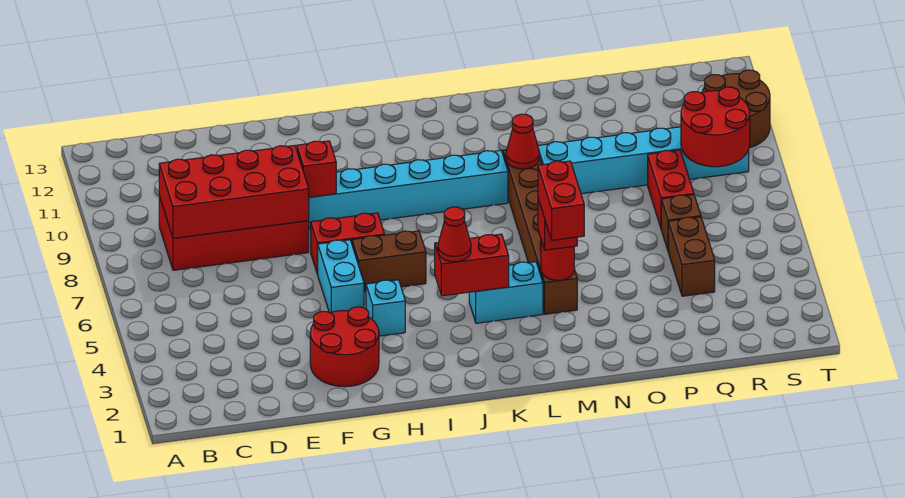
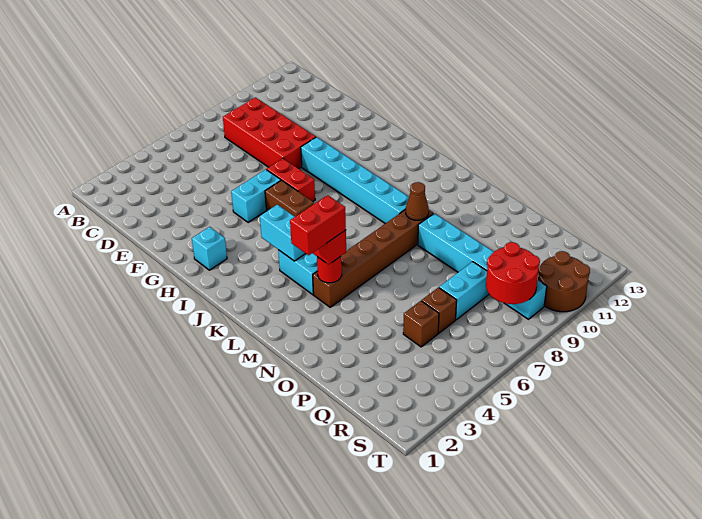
red 2x4 brick [159,145,309,238] -> none
red 2x2 round brick [310,307,379,387] -> none
red 1x1 brick [297,141,336,197] -> none
cyan 1x1 brick [366,280,405,336] -> cyan 1x1 brick moved to [192,227,227,270]
red 1x2 brick [435,234,509,296] -> cyan 1x2 brick [260,204,306,261]
red 1x1 cone [438,207,471,262] -> none
red 1x1 cone [506,114,539,169] -> brown 1x1 cone [406,182,429,220]
brown 1x2 brick [668,217,715,296] -> brown 1x1 brick [403,301,439,347]
red 1x2 brick [648,150,694,227] -> cyan 1x2 brick [439,262,489,320]

